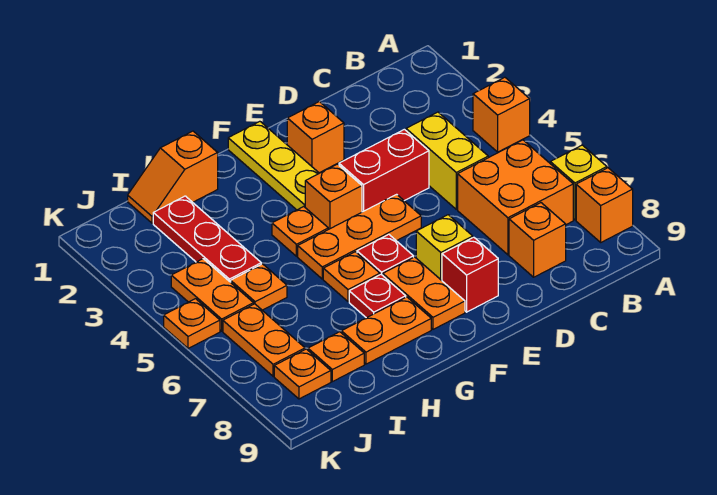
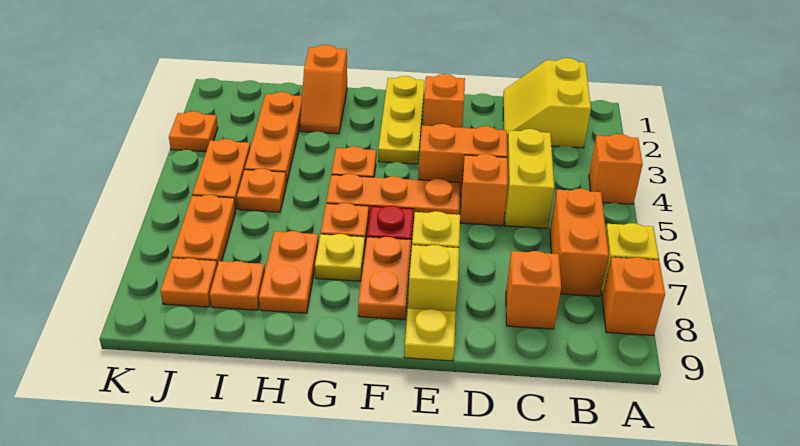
none -> yellow 2x2 slope [503,58,591,148]
orange 2x2 brick [458,140,573,255] -> orange 1x2 brick [550,189,609,296]
red 1x2 brick [339,129,429,212] -> orange 1x2 brick [418,124,507,194]
red 1x1 brick [442,237,498,312] -> yellow 1x1 brick [408,245,459,311]
none -> yellow 1x1 plate [404,309,456,361]
orange 1x1 brick [305,164,362,229] -> orange 1x1 brick moved to [460,154,508,226]
red 1x1 plate [349,275,406,318] -> yellow 1x1 plate [315,234,365,281]
orange 1x2 plate [341,297,431,364] -> orange 1x2 plate turned to [259,231,319,313]
orange 1x2 slope [128,131,218,223] -> orange 1x2 slope turned to [300,45,347,134]
red 1x3 plate [153,196,261,282] -> orange 1x3 plate [245,92,302,183]
orange 1x1 plate [164,299,220,348] -> orange 1x1 plate moved to [169,111,218,152]

